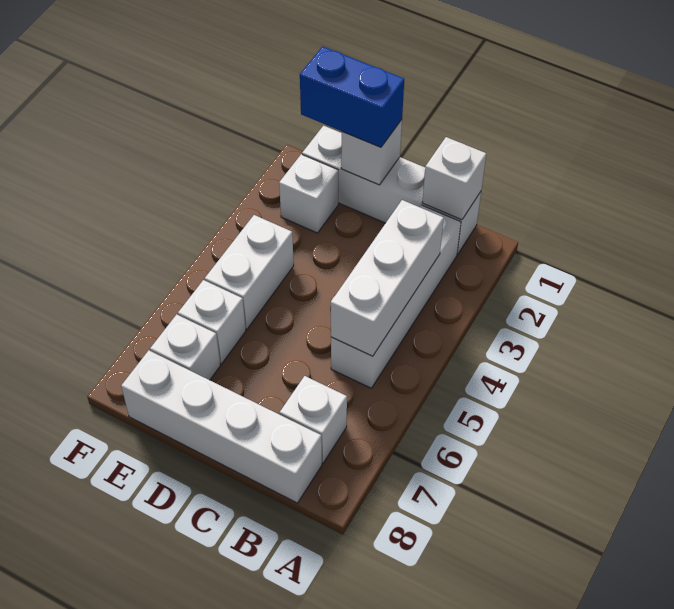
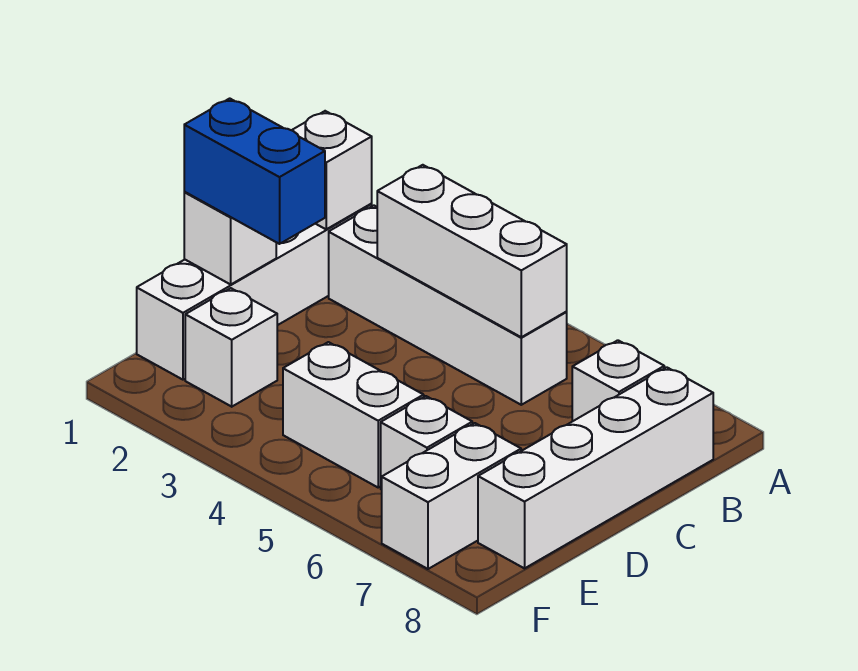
blue 1x2 brick [300,46,404,147] -> blue 1x2 brick turned to [184,98,325,244]
white 1x1 brick [150,314,220,380] -> white 1x2 brick [382,423,521,569]

